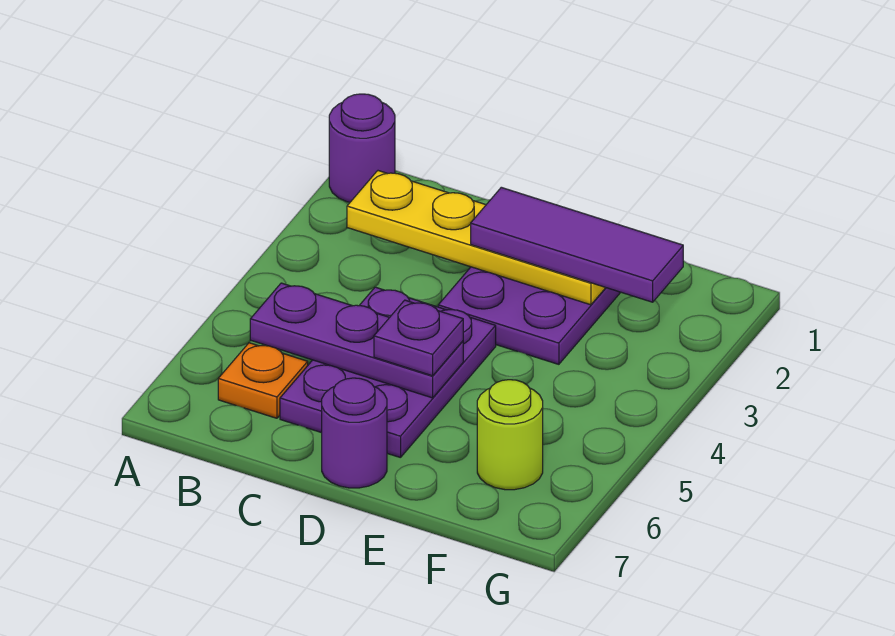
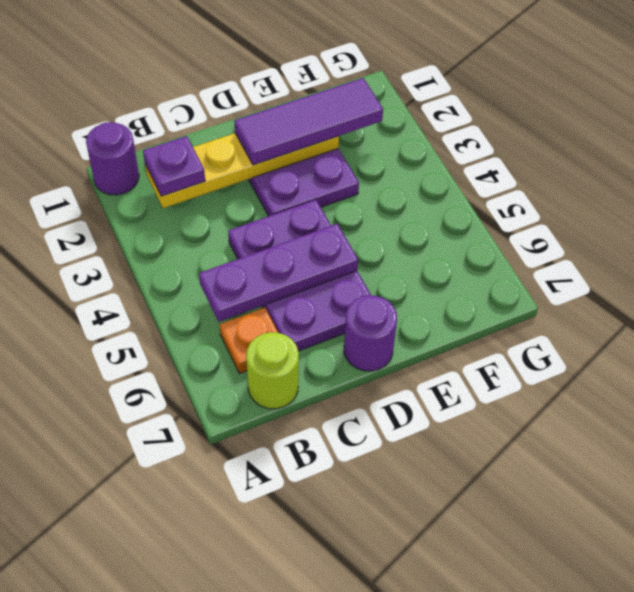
purple 1x1 plate [374,300,463,376] -> purple 1x1 plate moved to [143,136,205,196]
lime 1x1 round brick [477,380,543,490] -> lime 1x1 round brick moved to [246,332,299,409]

